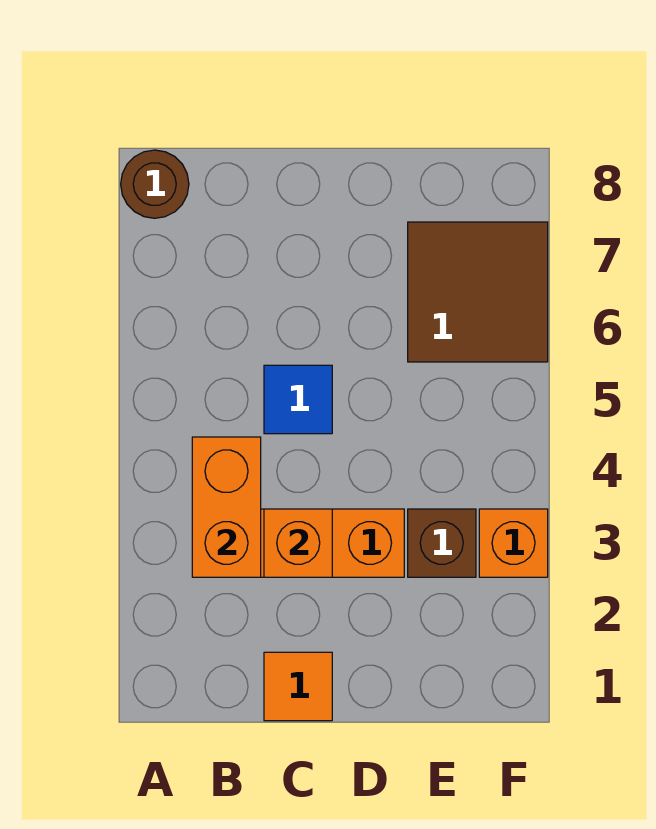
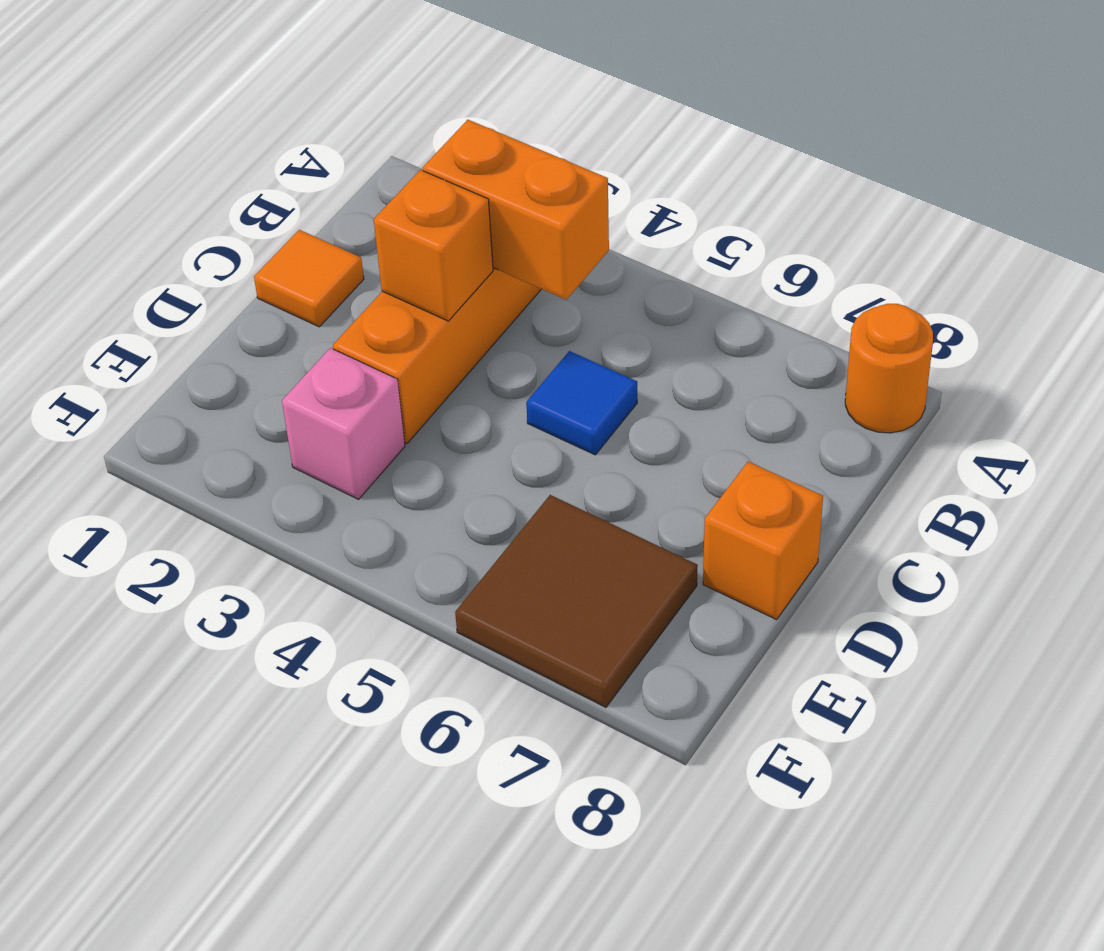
brown 1x1 round brick [121,150,189,218] -> orange 1x1 round brick [845,304,933,433]
brown 1x1 brick [408,509,476,577] -> pink 1x1 brick [282,348,405,499]
orange 1x1 brick [479,509,548,577] -> orange 1x1 brick moved to [703,462,823,620]

